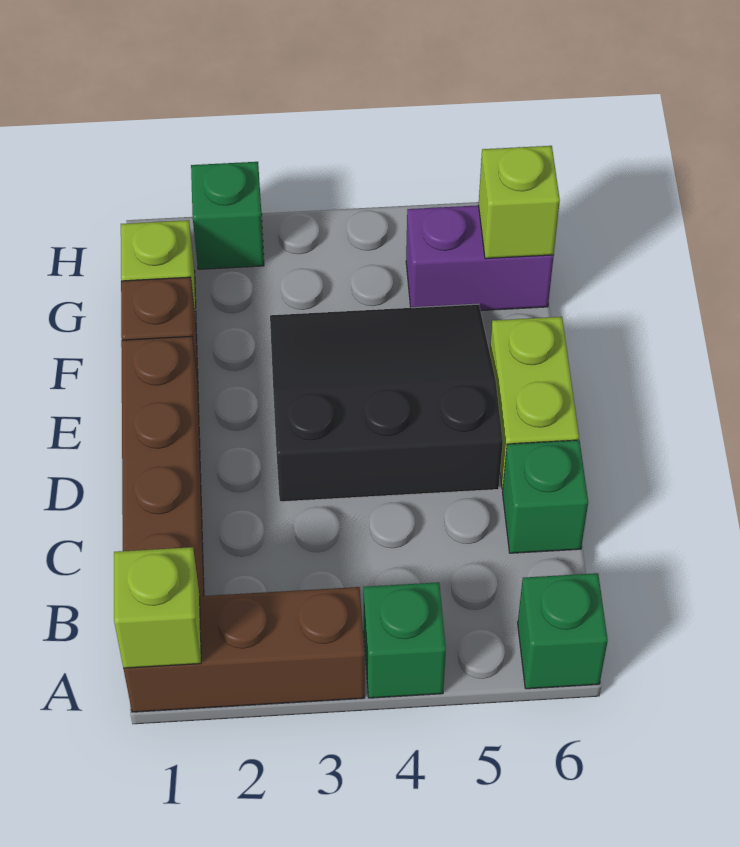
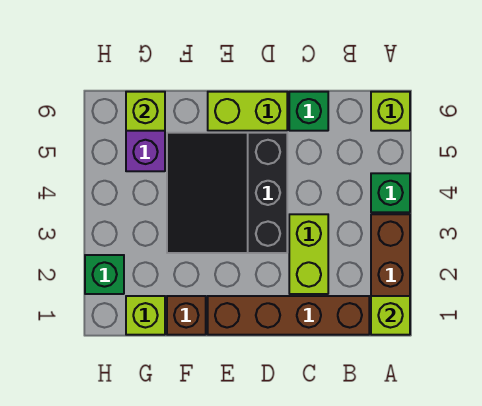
green 1x1 brick [518,573,608,689] -> lime 1x1 brick [371,92,410,131]
none -> lime 1x2 brick [289,214,328,294]

